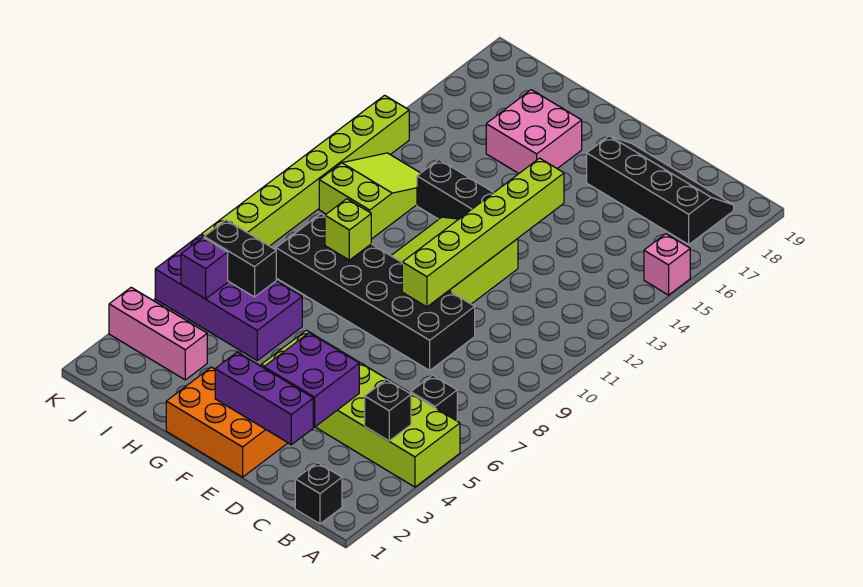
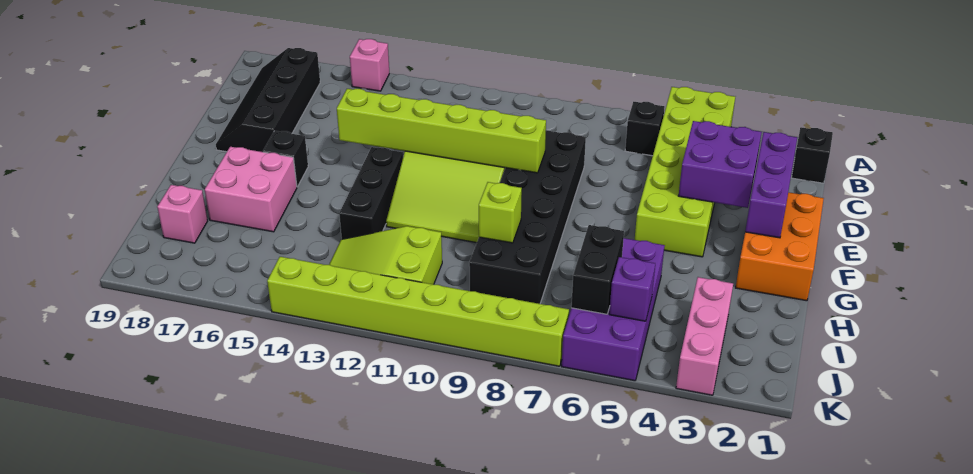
black 1x1 brick [365,380,411,441] -> black 1x1 brick moved to [263,131,308,187]
none -> pink 1x1 brick [157,185,208,243]

